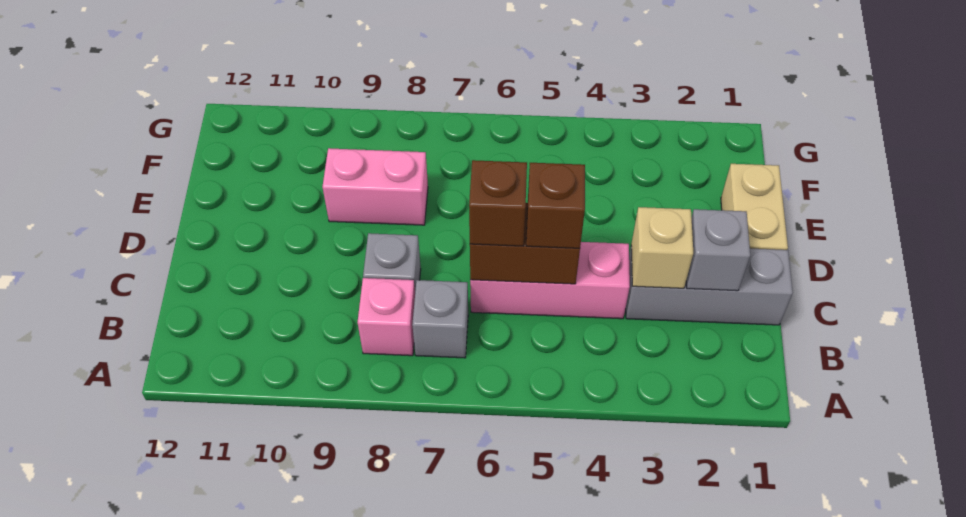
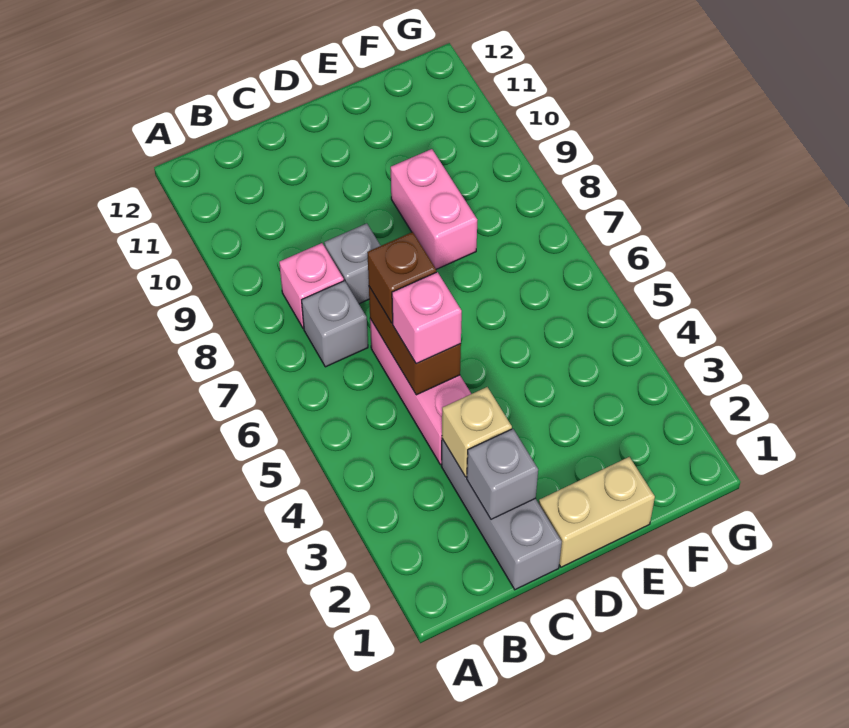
brown 1x1 brick [526,163,585,248] -> pink 1x1 brick [392,272,462,364]

